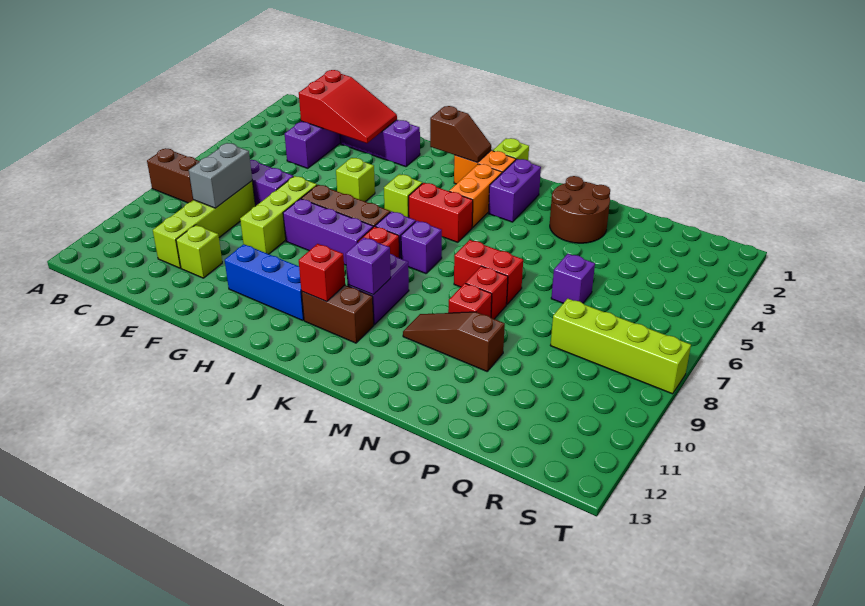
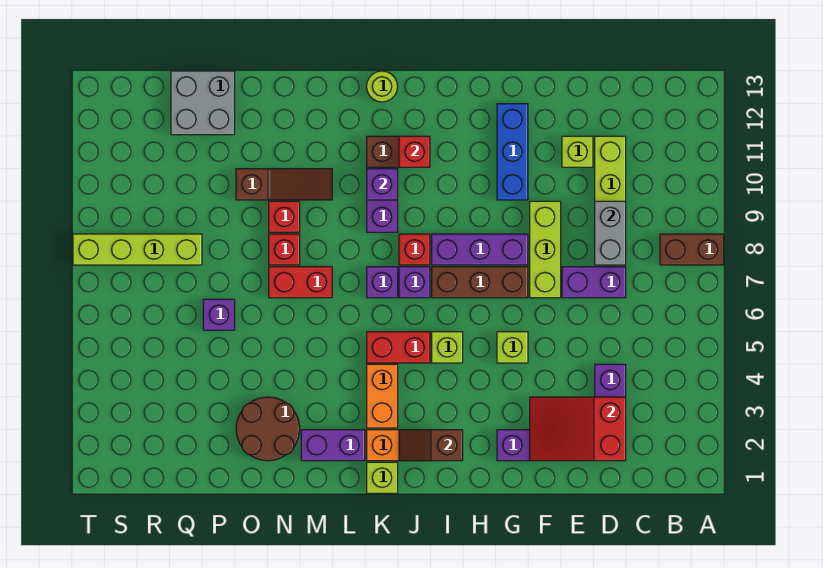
blue 1x3 brick [225,244,304,320] -> blue 1x3 brick turned to [497,104,528,200]
none -> lime 1x1 round brick [367,71,398,102]
purple 1x2 brick [488,159,541,222] -> purple 1x2 brick turned to [301,430,365,461]
none -> grey 2x2 brick [171,71,235,135]

